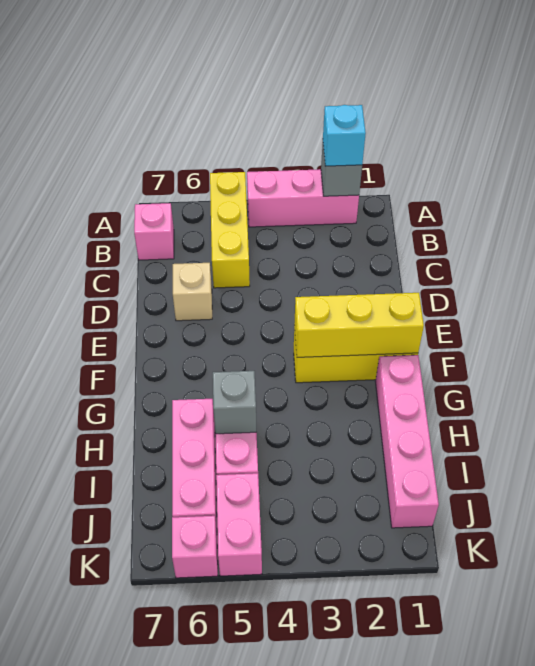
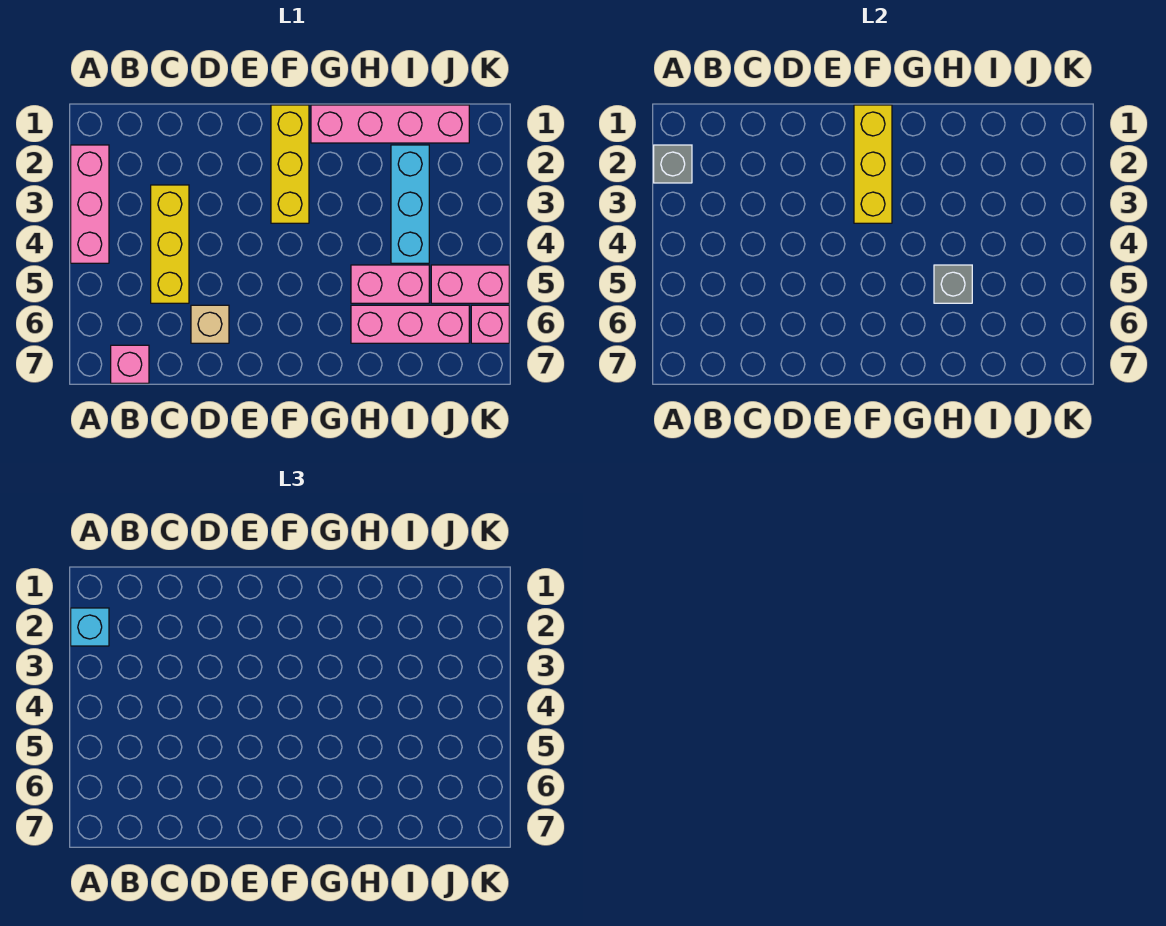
yellow 1x3 brick [210,172,250,288] -> yellow 1x3 brick turned to [151,185,189,303]
none -> cyan 1x3 brick [391,145,429,263]

